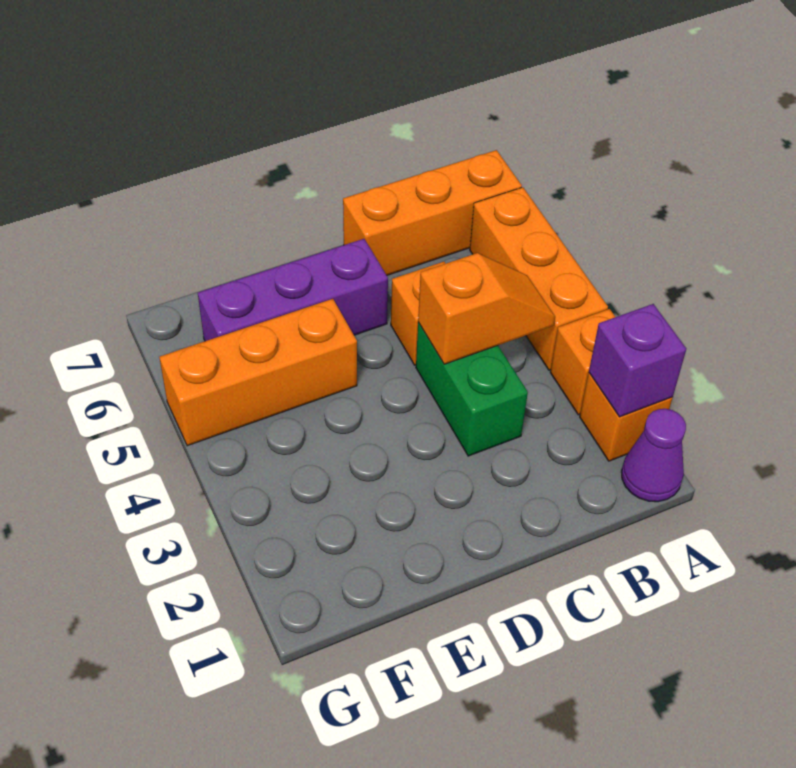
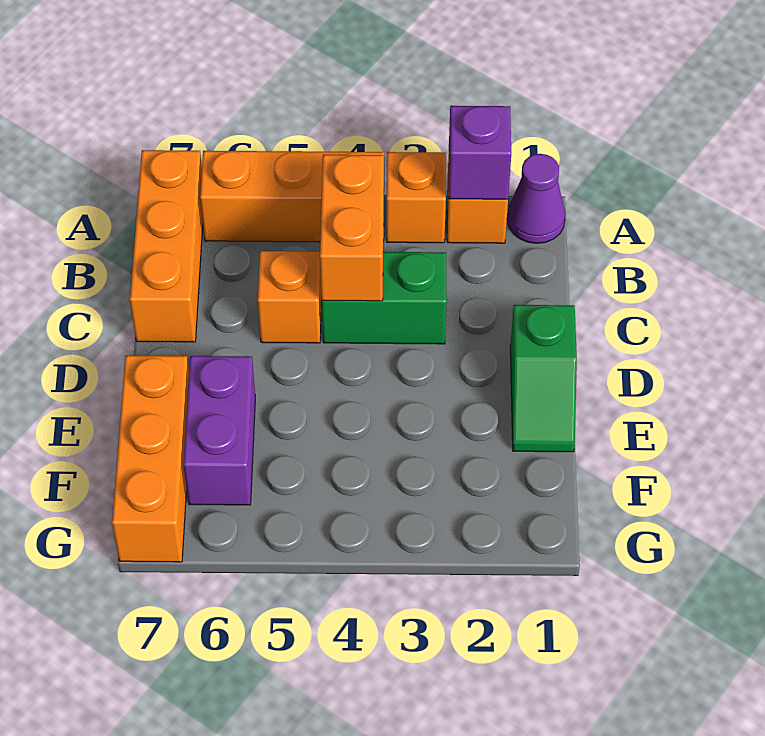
orange 1x2 slope [418,253,555,364] -> orange 1x2 brick [320,155,384,301]
none -> green 1x2 slope [510,305,577,452]
purple 1x3 brick [198,239,388,341] -> purple 1x2 brick [184,356,255,505]
orange 1x3 brick [159,299,357,446] -> orange 1x3 brick moved to [112,356,189,562]

